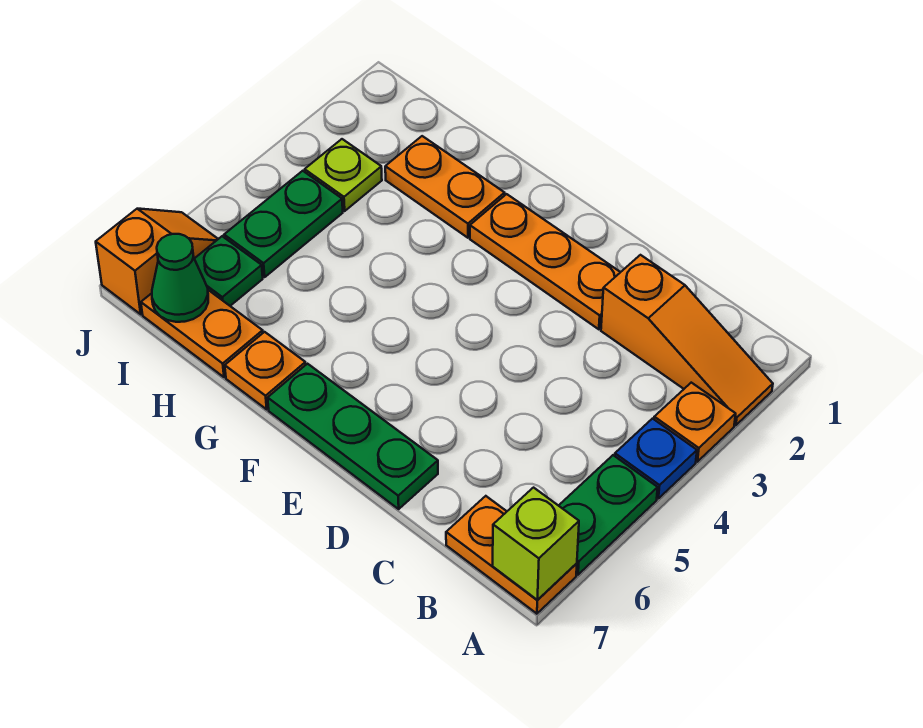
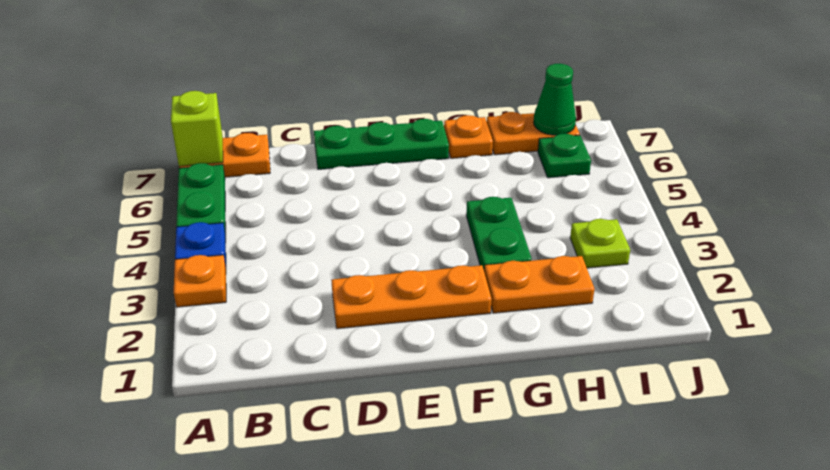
orange 1x3 slope [601,255,773,425] -> none
green 1x2 plate [224,171,343,277] -> green 1x2 plate moved to [466,197,532,270]
orange 1x2 slope [96,209,218,314] -> none

